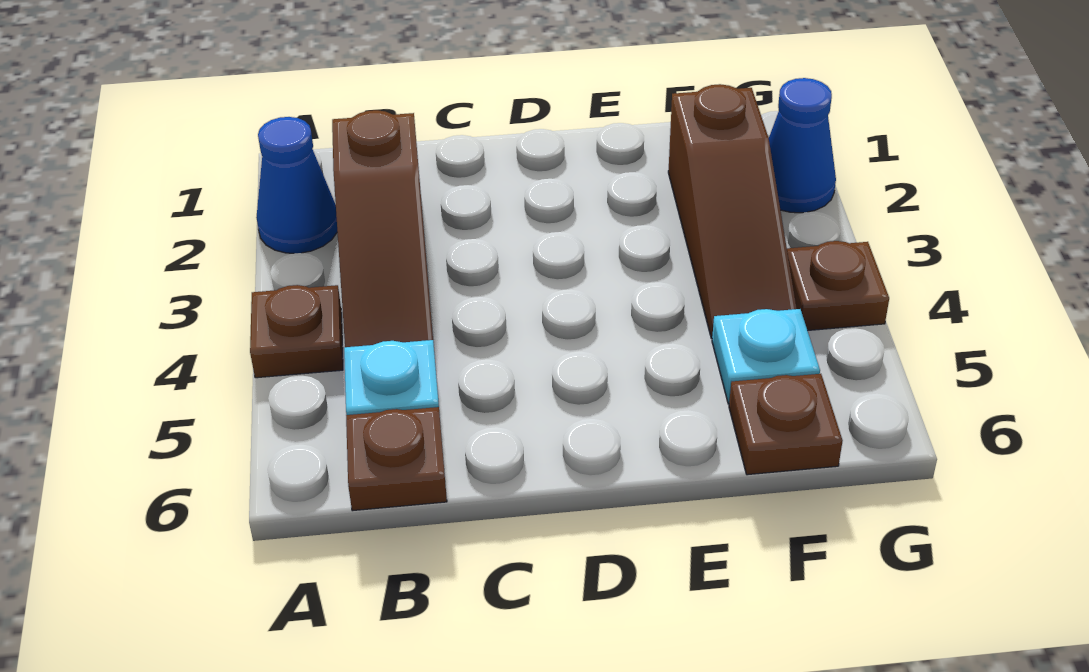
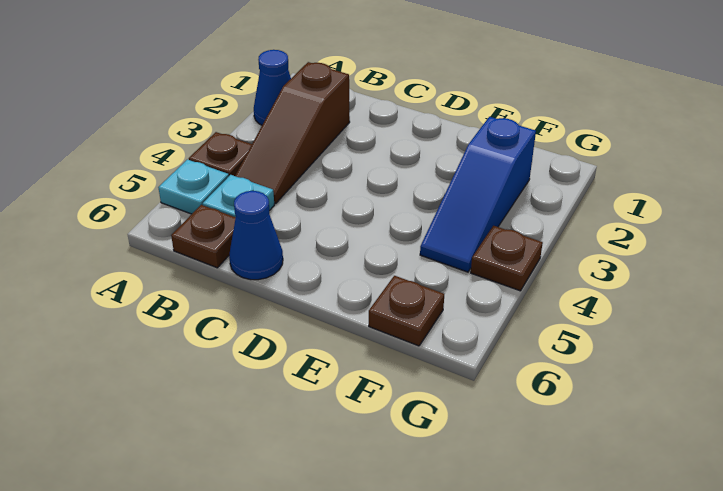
brown 1x3 slope [668,84,797,339] -> blue 1x3 slope [420,117,536,272]
cyan 1x1 plate [712,309,820,404] -> cyan 1x1 plate moved to [158,159,229,214]
blue 1x1 cone [769,78,836,213] -> blue 1x1 cone moved to [229,191,283,280]

